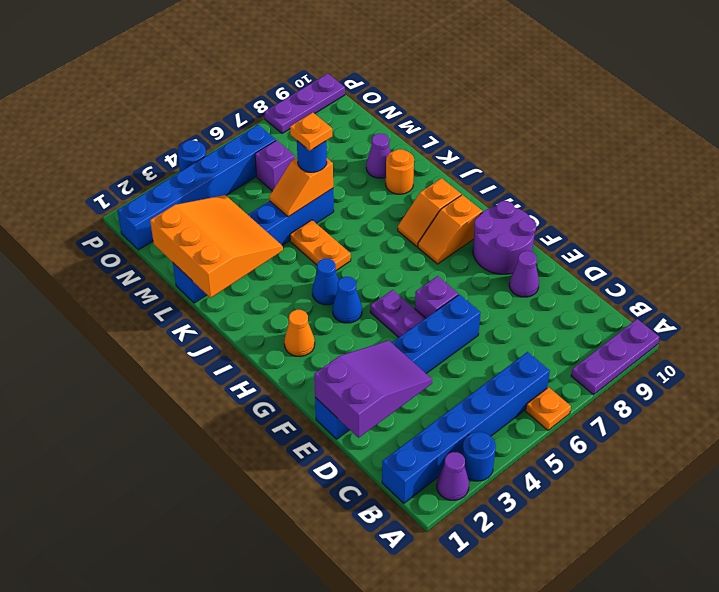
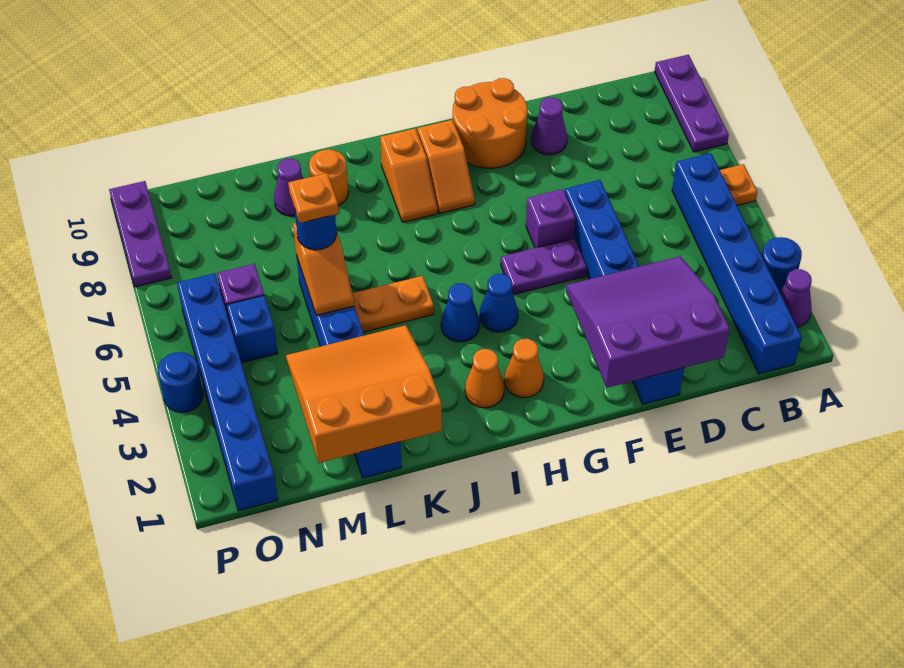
purple 2x3 slope [314,340,432,438] -> purple 3x3 slope [566,256,730,388]
purple 2x2 round brick [473,201,536,274] -> orange 2x2 round brick [453,78,528,168]
none -> orange 1x1 cone [465,349,504,408]
none -> blue 1x1 brick [226,295,278,363]

